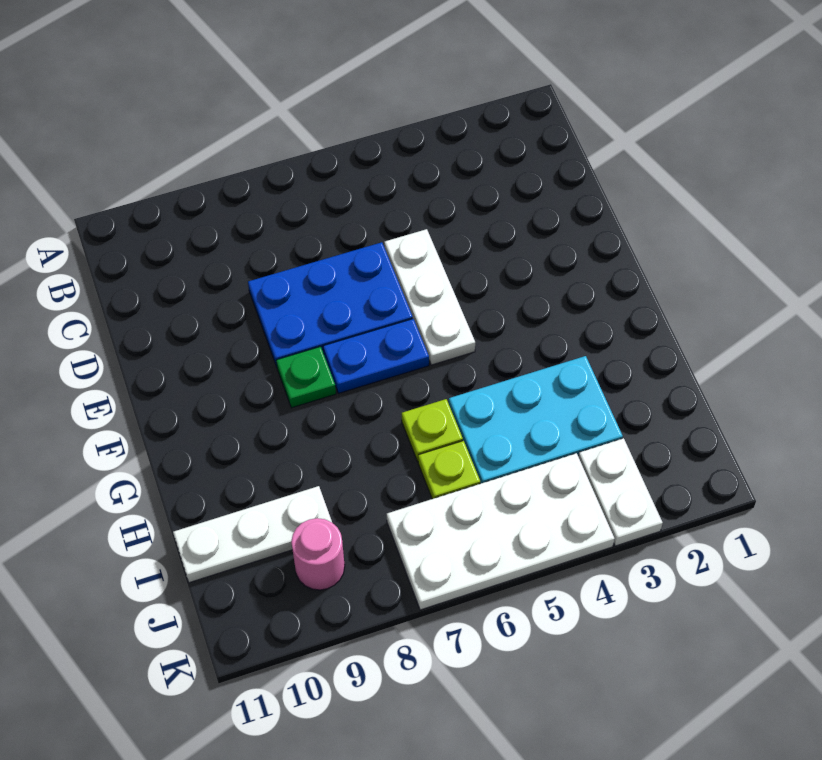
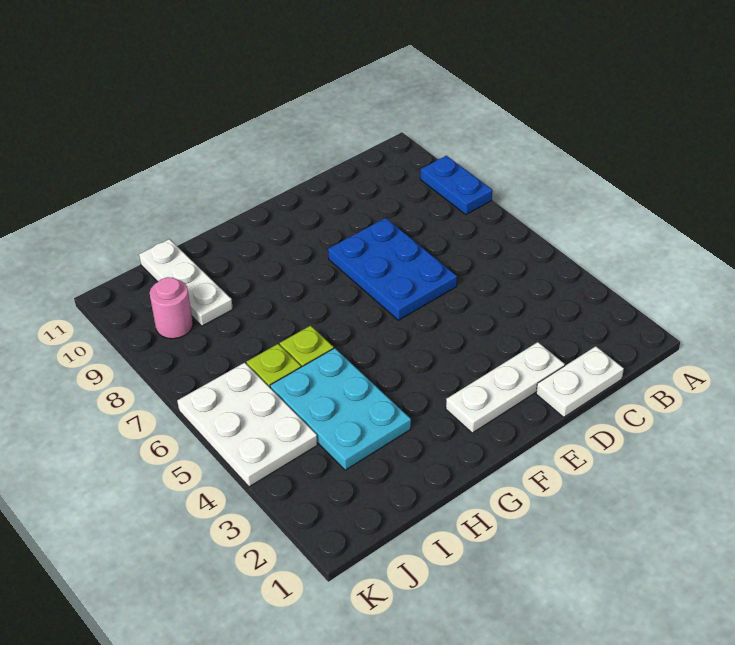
white 1x3 plate [384,229,475,365] -> white 1x3 plate moved to [446,342,565,433]
blue 1x2 plate [323,319,429,393] -> blue 1x2 plate moved to [420,156,492,215]
green 1x1 plate [276,347,336,408] -> none
white 1x2 plate [578,438,663,546] -> white 1x2 plate moved to [536,346,624,417]
white 2x4 plate [387,453,614,610] -> white 2x3 plate [177,363,318,487]

